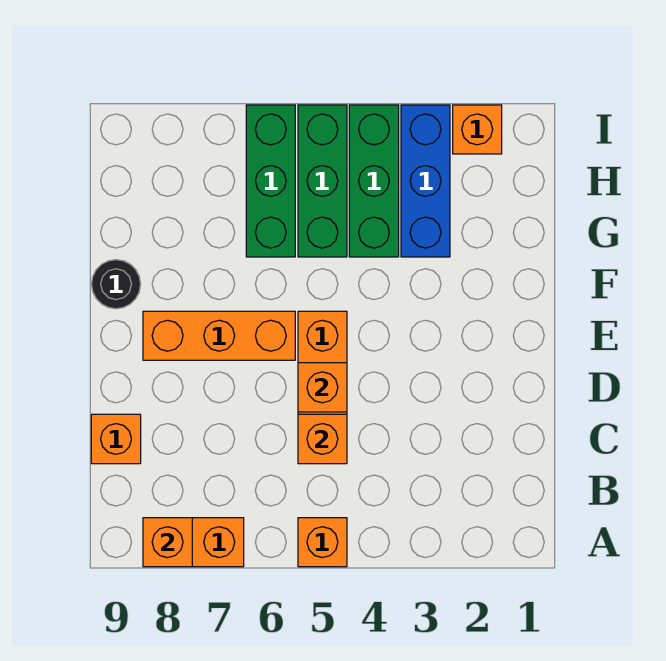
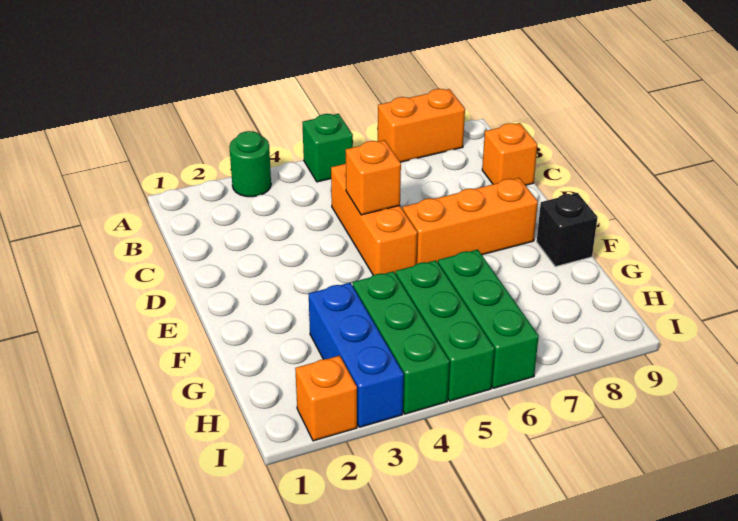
none -> green 1x1 round brick [229,131,271,197]
orange 1x1 brick [298,518,347,567] -> green 1x1 brick [302,114,353,182]
orange 1x1 brick [143,518,192,567] -> none
orange 1x1 brick [298,414,347,464] -> none
black 1x1 round brick [92,260,141,309] -> black 1x1 brick [537,193,597,267]

